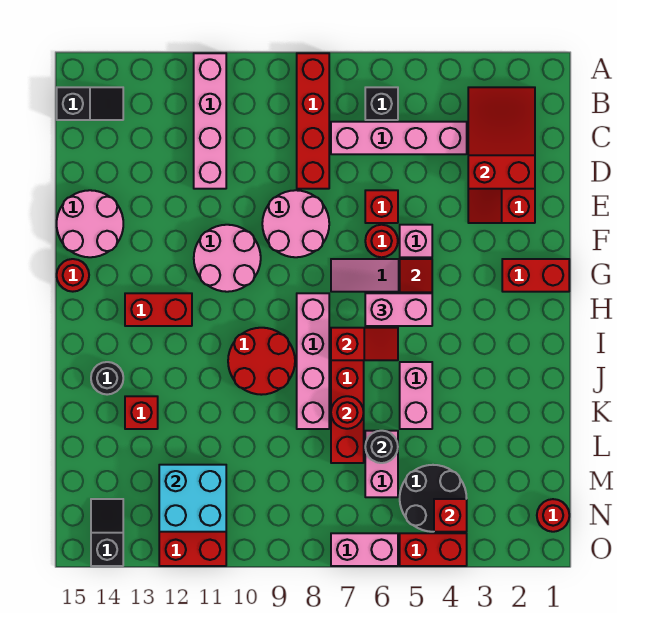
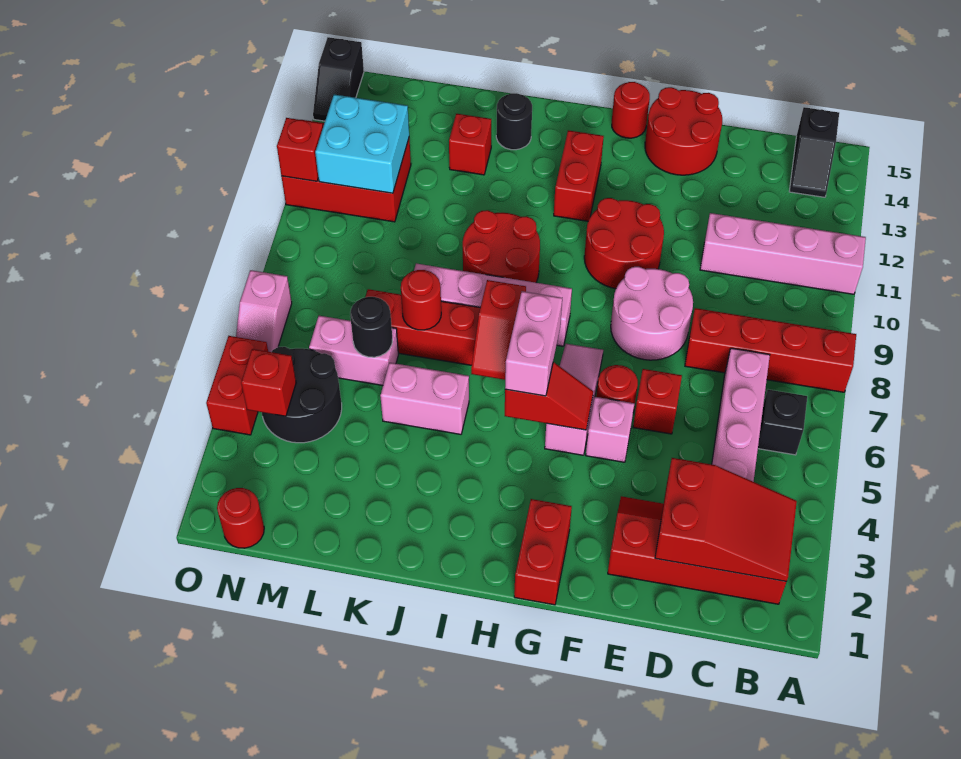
pink 2x2 round brick [57,190,123,257] -> red 2x2 round brick [645,87,722,175]
pink 2x2 round brick [194,225,261,292] -> red 2x2 round brick [584,198,664,289]
black 1x2 slope [91,499,123,566] -> black 1x2 slope turned to [313,37,364,121]
pink 1x2 brick [331,533,398,566] -> pink 1x2 slope [236,270,292,352]
none -> red 1x1 brick [277,118,323,181]

